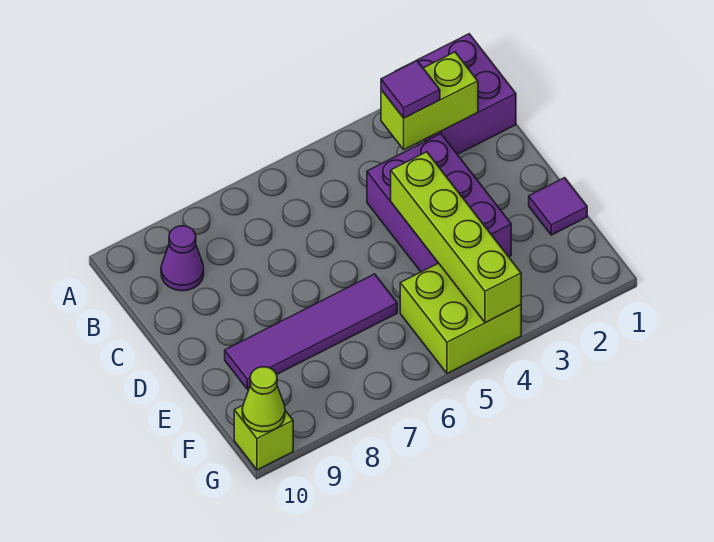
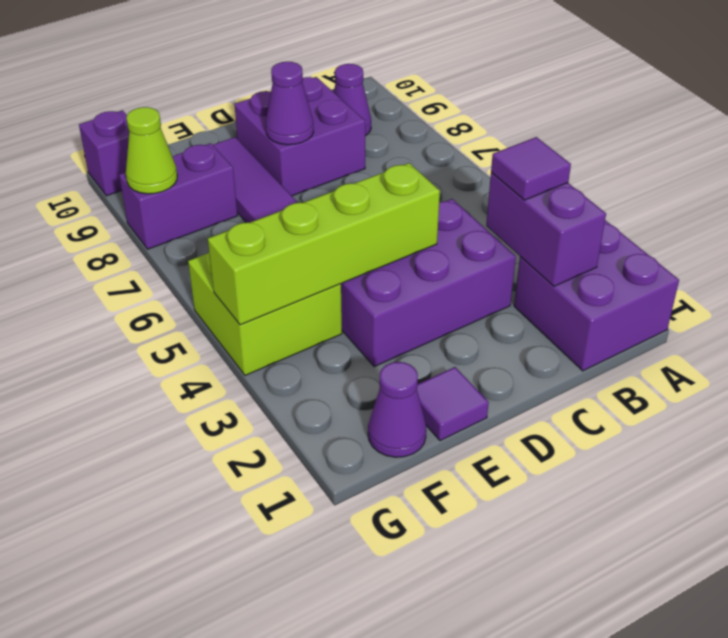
lime 1x2 brick [381,52,478,150] -> purple 1x2 brick [486,173,606,286]
none -> purple 2x2 brick [235,77,365,196]
none -> purple 1x1 cone [266,62,314,145]
none -> purple 1x1 cone [368,362,426,457]
none -> purple 1x2 brick [119,143,237,249]
lime 1x1 brick [234,405,293,470] -> purple 1x1 brick [79,110,129,196]
lime 1x1 cone [242,367,285,432] -> lime 1x1 cone moved to [126,107,177,194]

